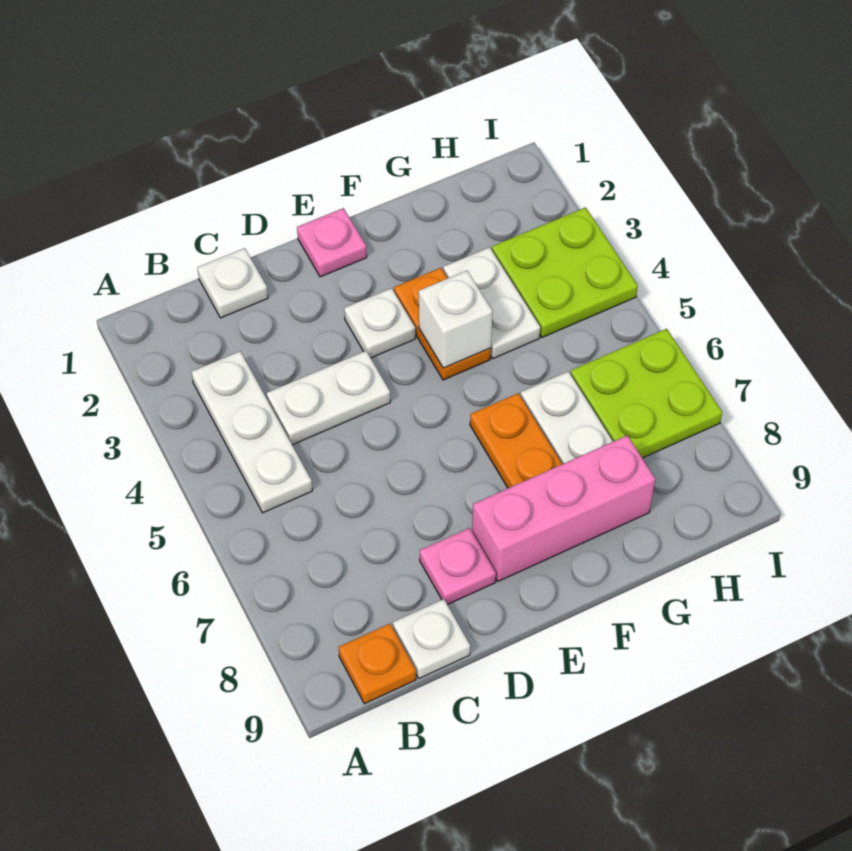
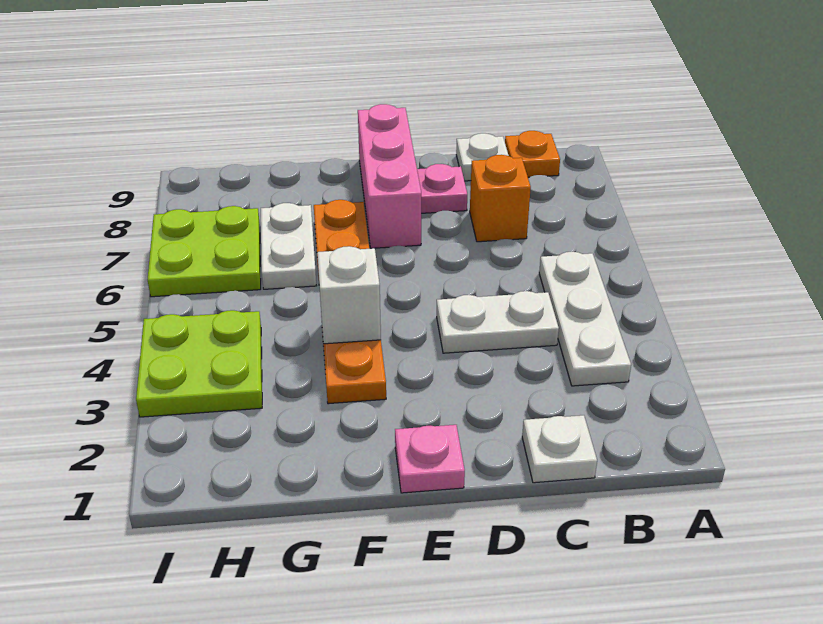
none -> orange 1x1 brick [470,155,531,242]
white 1x1 plate [344,288,415,358] -> none
pink 1x3 brick [472,435,655,581] -> pink 1x3 brick turned to [358,104,421,248]
white 1x2 plate [443,247,540,359] -> none

